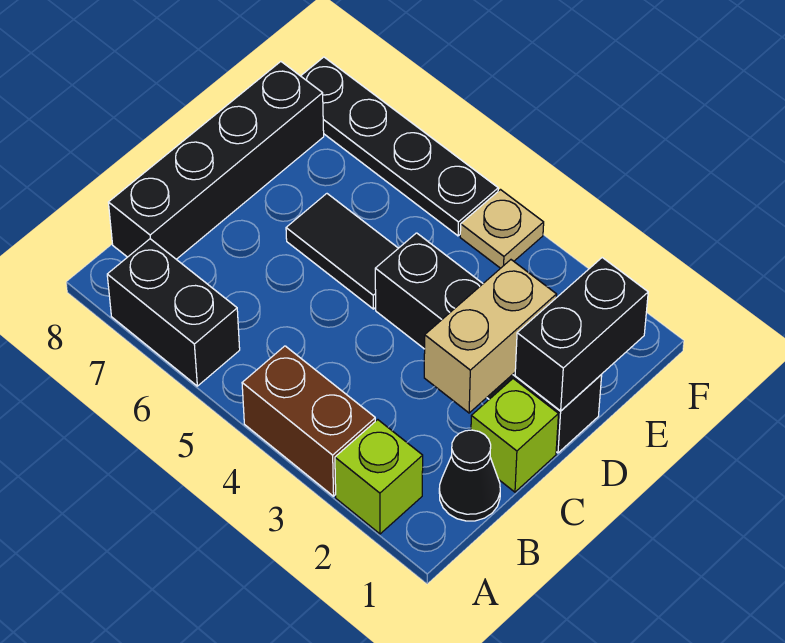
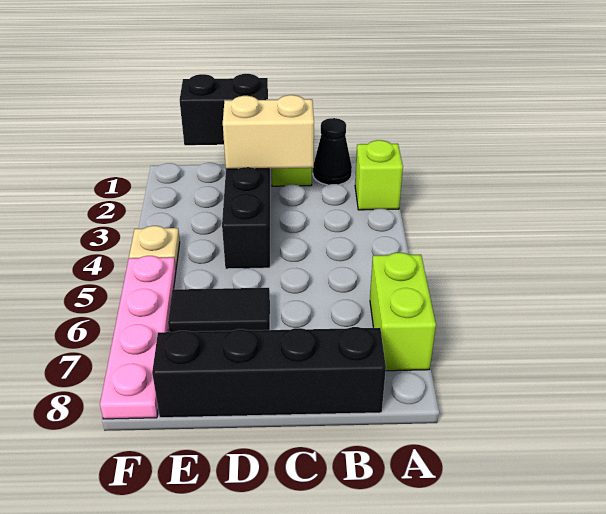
brown 1x2 brick [242,346,375,496] -> none
black 1x2 brick [107,239,240,386] -> lime 1x2 brick [370,253,436,371]
black 1x2 tile [286,194,398,309] -> black 1x2 tile turned to [168,288,270,332]
black 1x4 plate [301,57,498,236] -> pink 1x4 plate [100,256,176,419]

